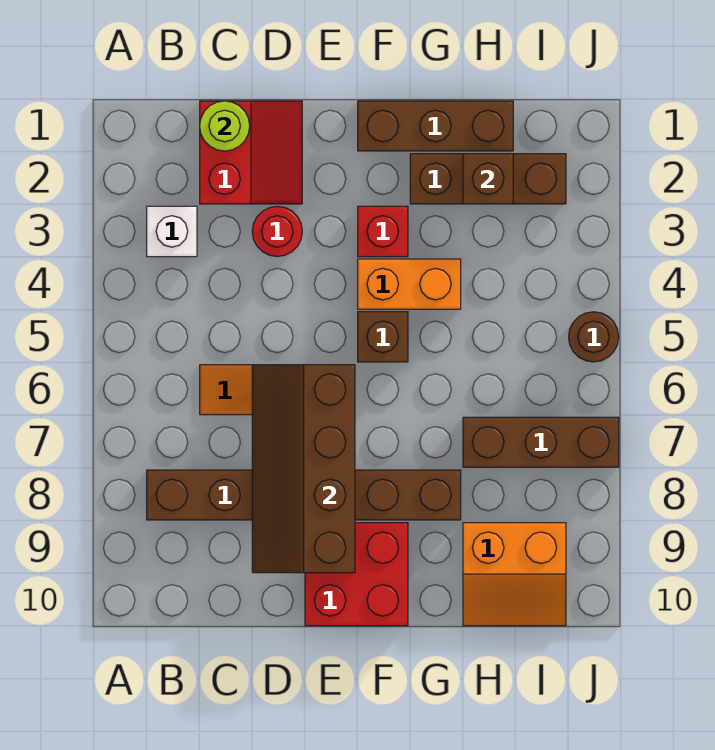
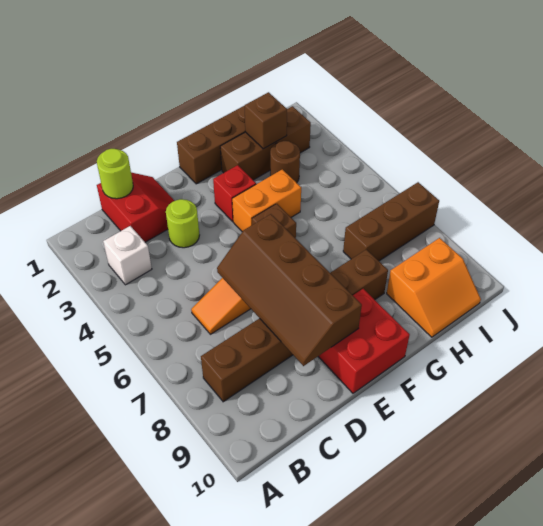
red 1x1 round brick [252,206,302,257] -> lime 1x1 round brick [166,199,199,248]
brown 1x1 round brick [569,312,619,362] -> brown 1x1 round brick moved to [270,141,300,183]

